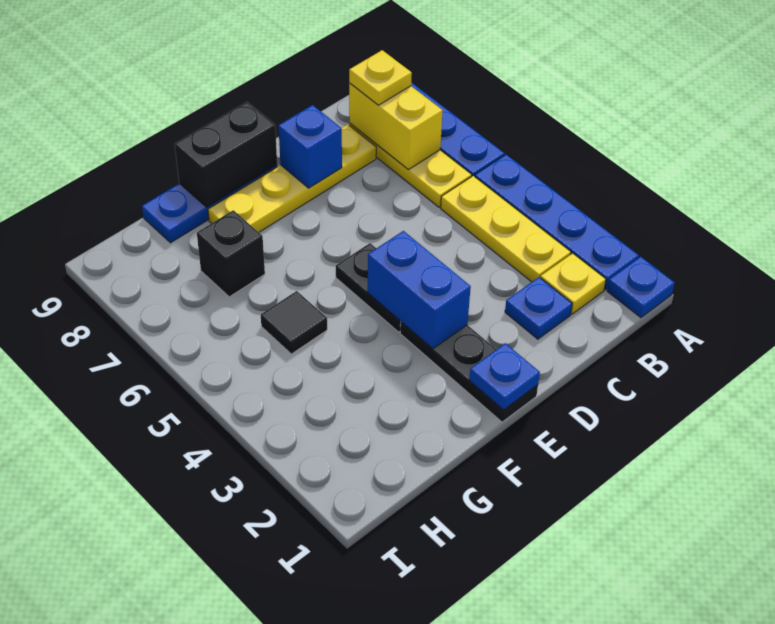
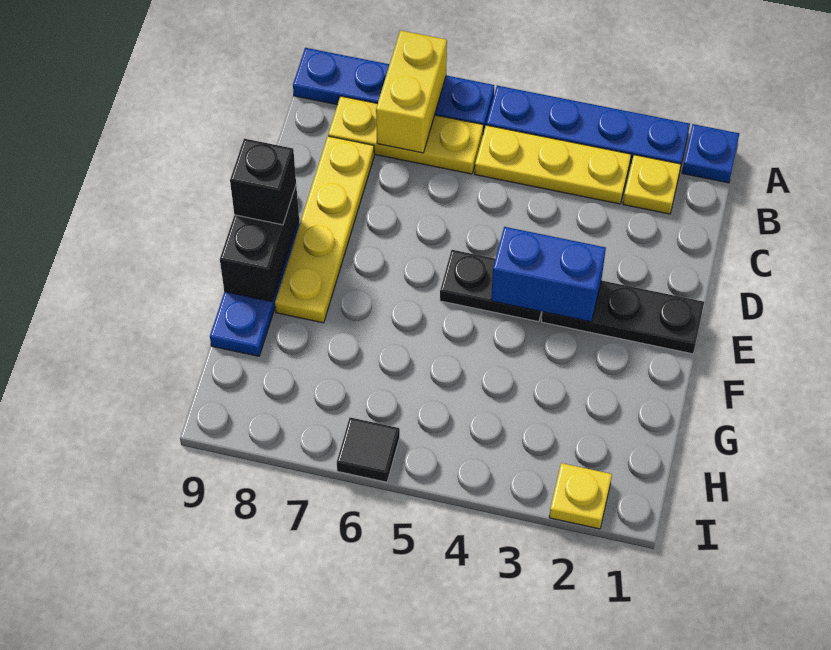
yellow 1x2 brick [349,83,443,170] -> yellow 1x2 brick turned to [376,30,447,153]
yellow 1x1 plate [349,50,412,105] -> yellow 1x1 plate moved to [549,463,612,529]
blue 1x1 plate [505,277,572,339] -> none
blue 1x1 brick [278,105,342,188] -> none
blue 1x1 plate [469,343,540,410] -> none
black 1x1 tile [261,291,327,354] -> black 1x1 tile moved to [337,417,400,482]
black 1x1 brick [197,210,265,297] -> black 1x1 brick moved to [230,139,296,225]

